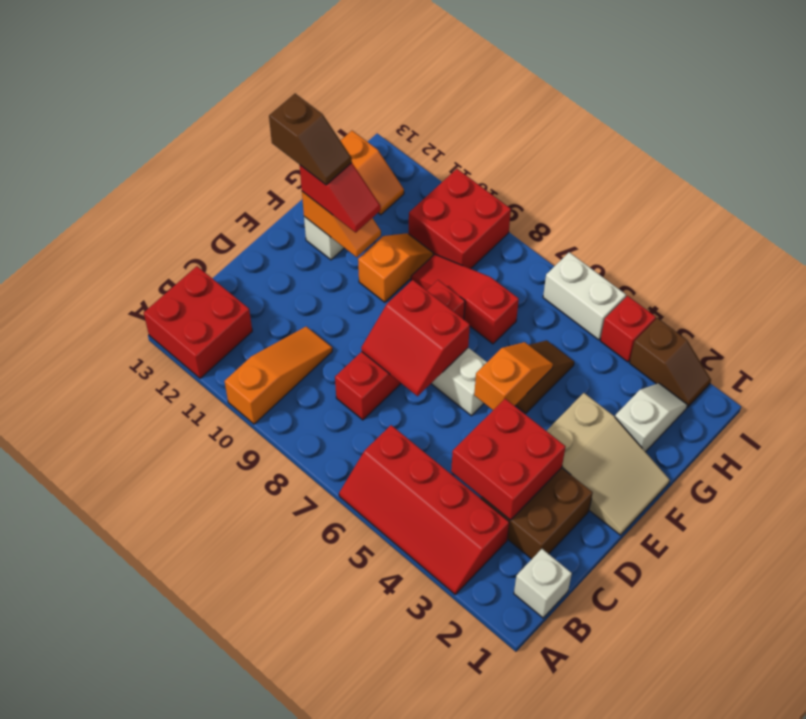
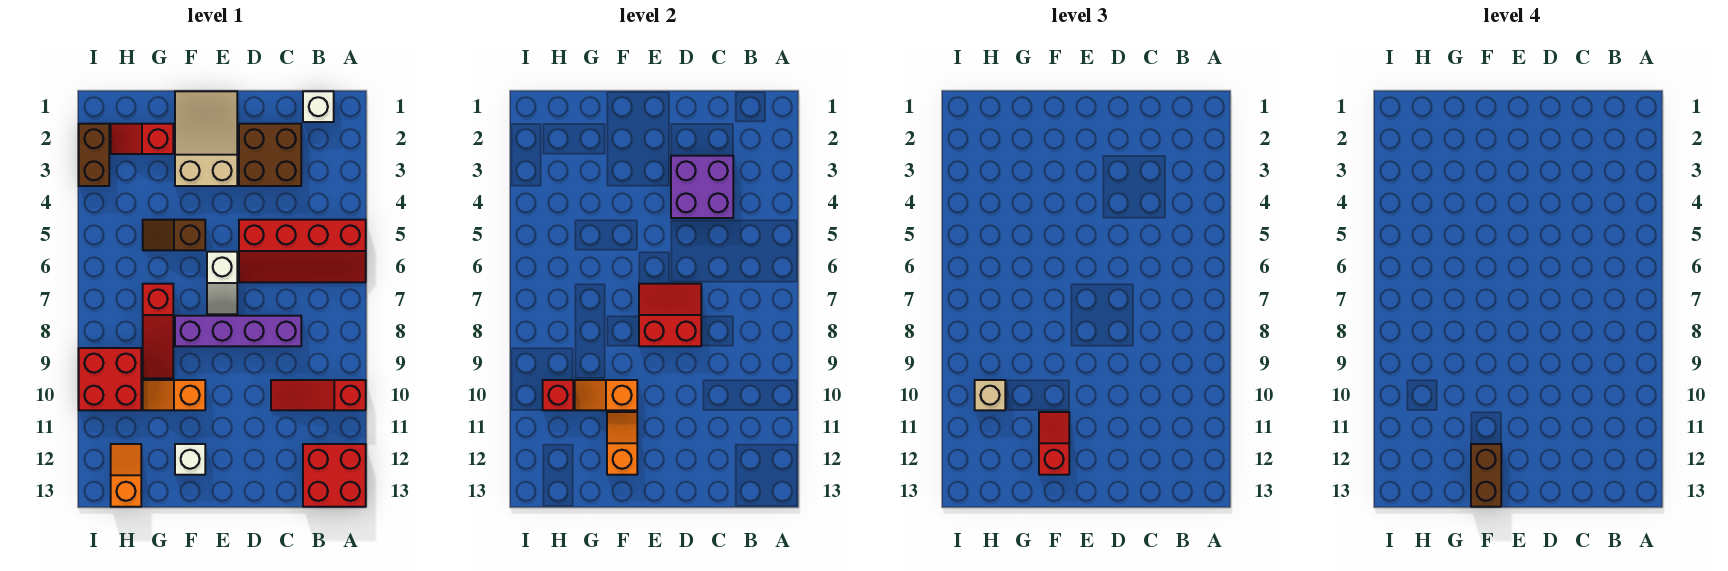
red 2x4 slope [339,425,509,594] -> red 2x4 slope turned to [239,220,366,282]
orange 1x3 slope [225,326,332,424] -> red 1x3 slope [271,380,366,410]
red 2x2 brick [451,399,566,520] -> purple 2x2 brick [671,156,733,218]
red 1x4 brick [335,280,465,420] -> purple 1x4 brick [175,316,301,346]
red 2x2 slope [361,280,470,396] -> red 2x2 slope turned to [639,284,701,346]
orange 1x2 slope [474,342,553,410] -> orange 1x2 slope moved to [575,380,637,410]
brown 1x2 slope [269,94,352,185] -> brown 1x2 brick [1471,444,1501,507]
white 1x2 slope [615,383,687,452] -> red 1x2 slope [111,124,173,154]
none -> tan 1x1 brick [975,380,1005,410]
brown 1x2 slope [630,318,711,407] -> brown 1x2 brick [79,124,109,186]
red 1x1 brick [600,296,656,362] -> red 1x1 brick moved to [543,380,573,410]
white 1x2 brick [543,252,626,340] -> none

